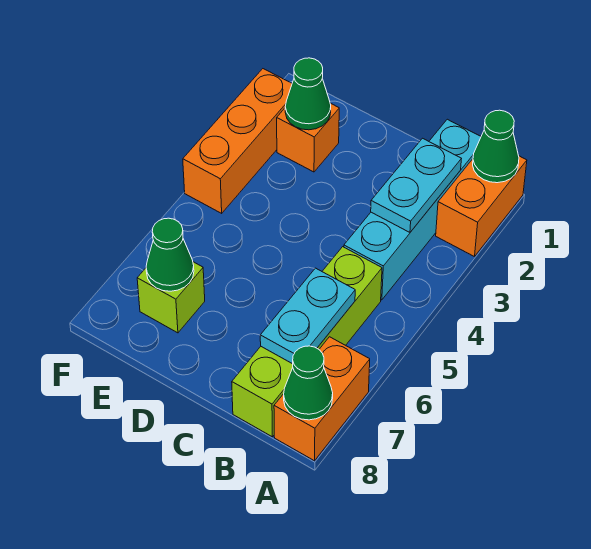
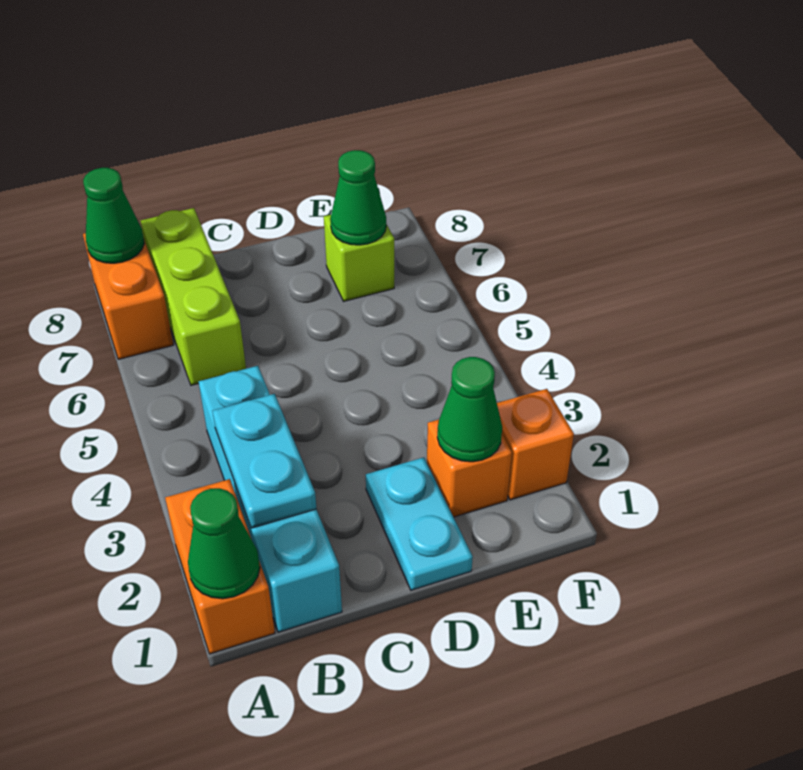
lime 1x4 brick [232,247,382,437] -> lime 1x3 brick [141,208,246,385]
cyan 1x2 plate [260,268,355,364] -> cyan 1x2 plate moved to [366,457,473,590]
orange 1x3 brick [183,69,292,213] -> orange 1x1 brick [497,389,574,500]

